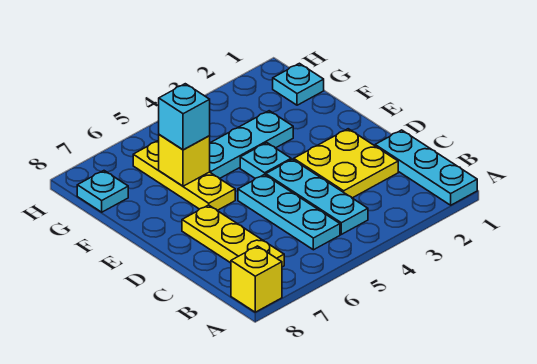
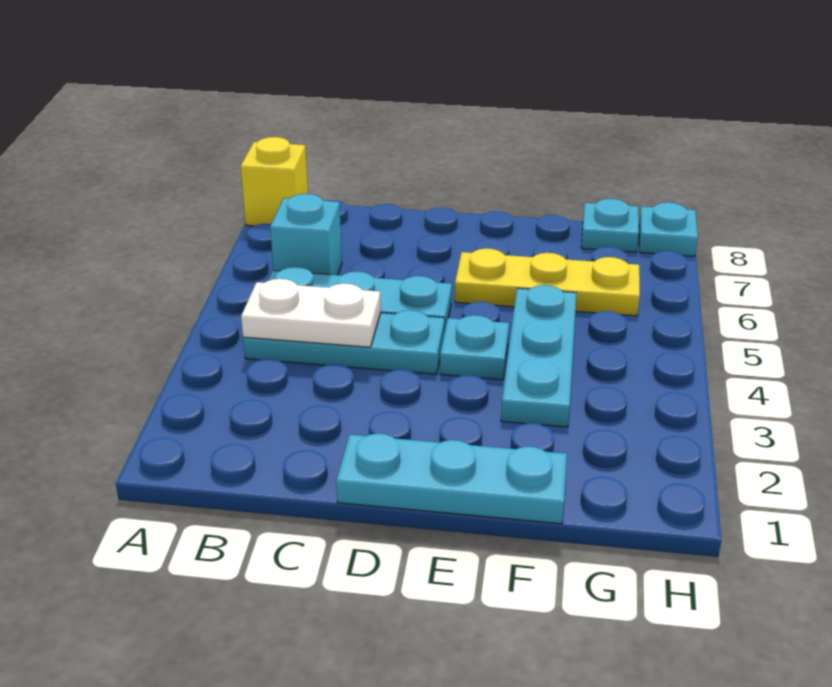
cyan 1x3 plate [375,130,477,205] -> cyan 1x3 plate moved to [336,433,567,524]
none -> white 1x2 plate [241,279,381,347]
yellow 1x3 plate [182,205,284,267] -> none
yellow 2x2 plate [294,129,398,198] -> none
yellow 1x1 brick [159,135,210,186] -> none
cyan 1x1 brick [159,84,210,150] -> cyan 1x1 brick moved to [270,194,342,275]
cyan 1x1 plate [273,63,324,105] -> cyan 1x1 plate moved to [639,202,698,256]

